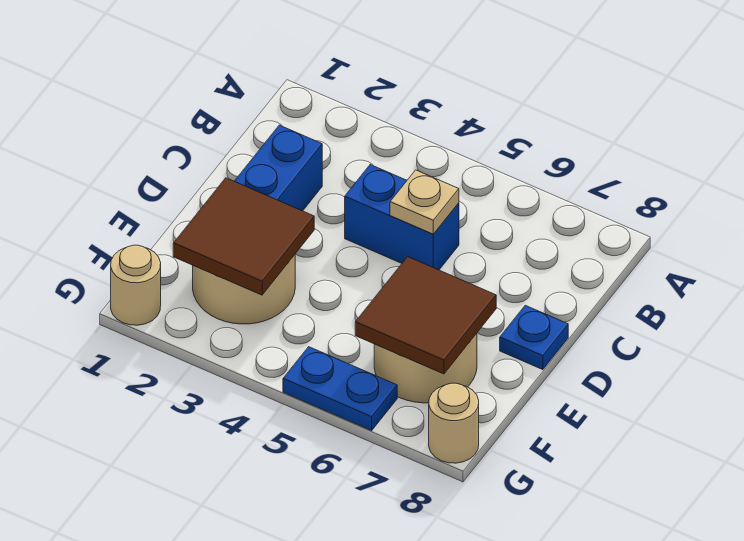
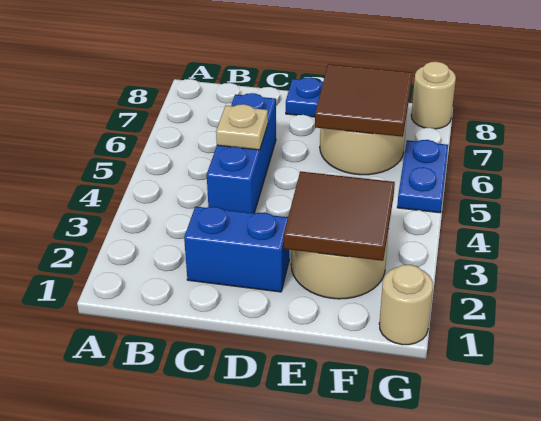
blue 1x2 brick [345,165,459,270] -> blue 1x3 brick [207,93,276,213]

